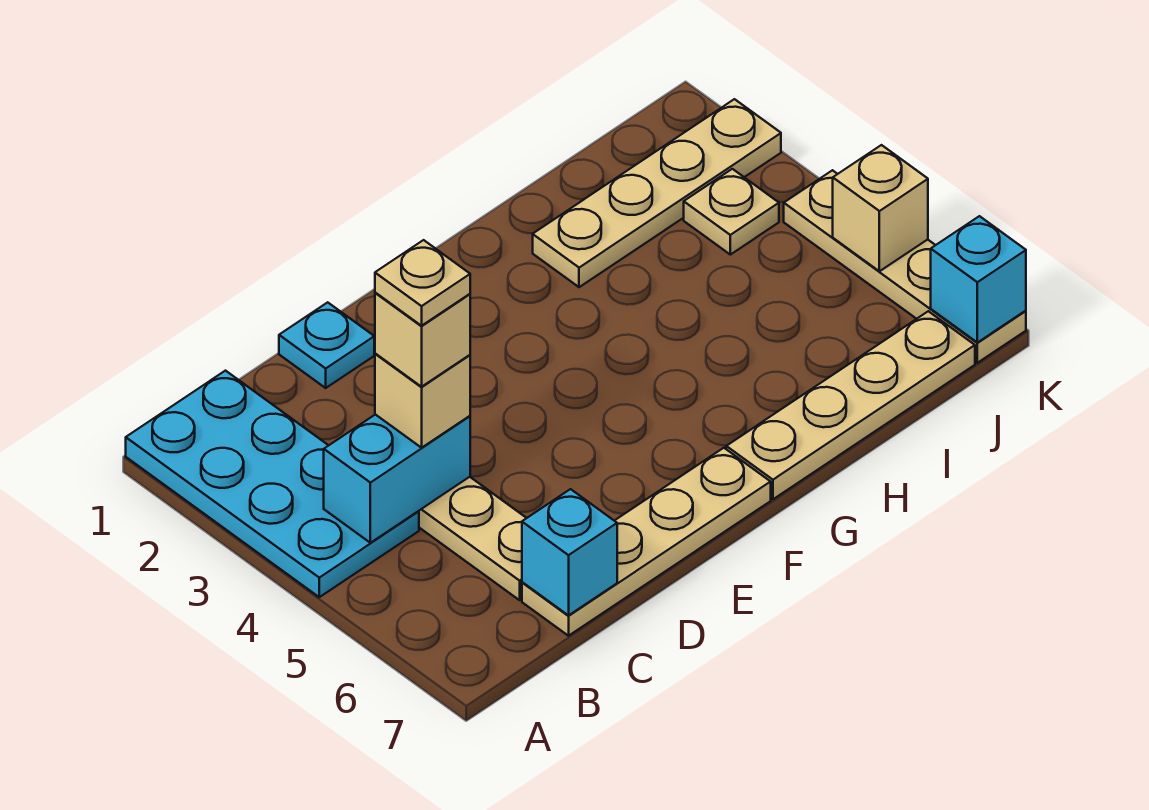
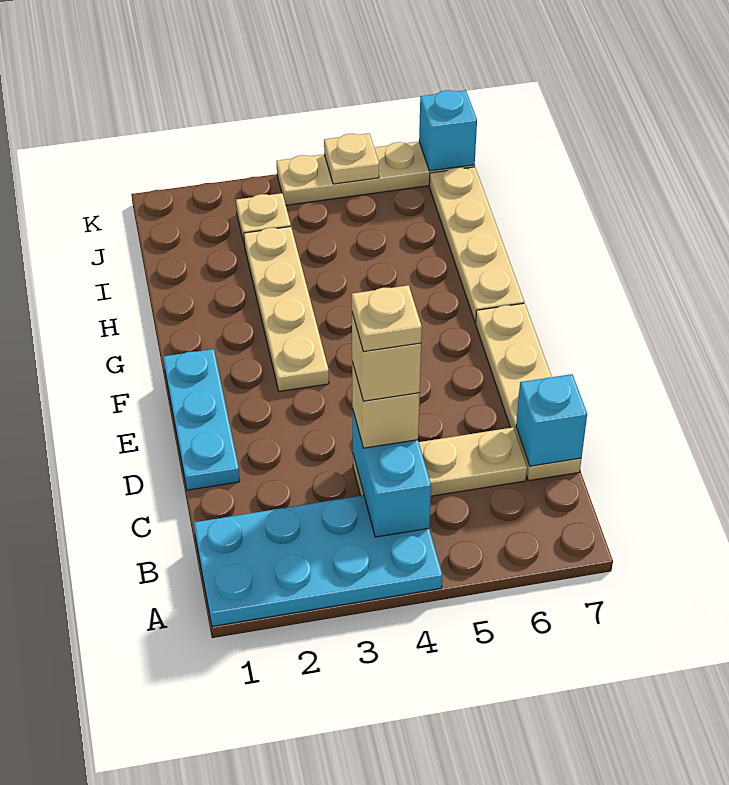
cyan 1x1 plate [279,302,374,388] -> cyan 1x3 plate [163,349,240,490]
tan 1x4 plate [533,99,781,287] -> tan 1x4 plate moved to [244,227,329,391]
tan 1x1 brick [833,145,928,271] -> tan 1x1 plate [324,133,379,184]

